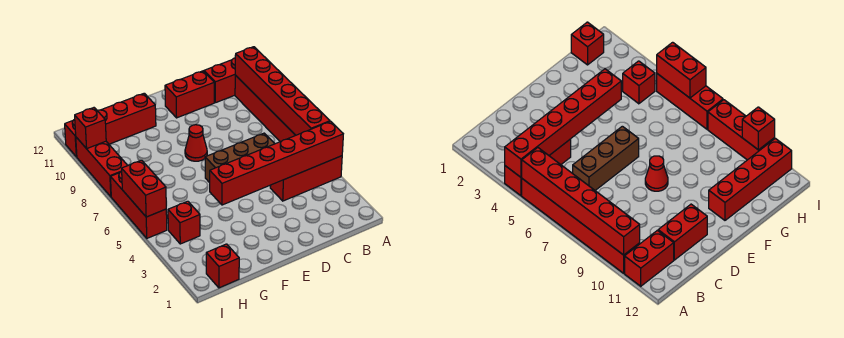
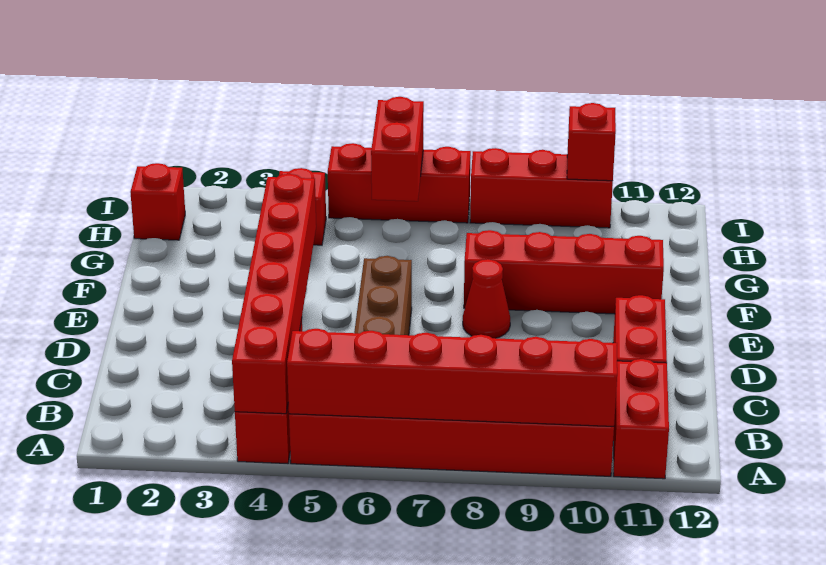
red 1x4 brick [65,93,156,157] -> red 1x4 brick turned to [464,230,664,314]
red 1x2 brick [122,160,166,217] -> red 1x2 brick turned to [371,97,424,201]

